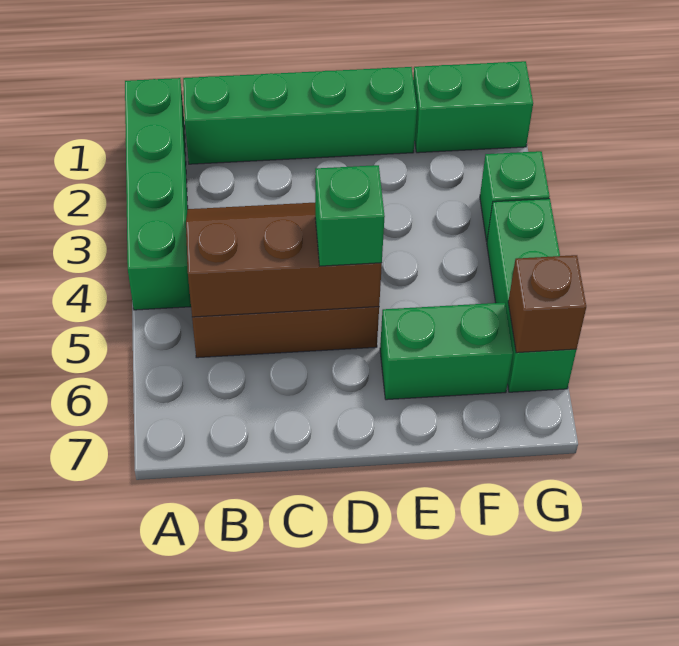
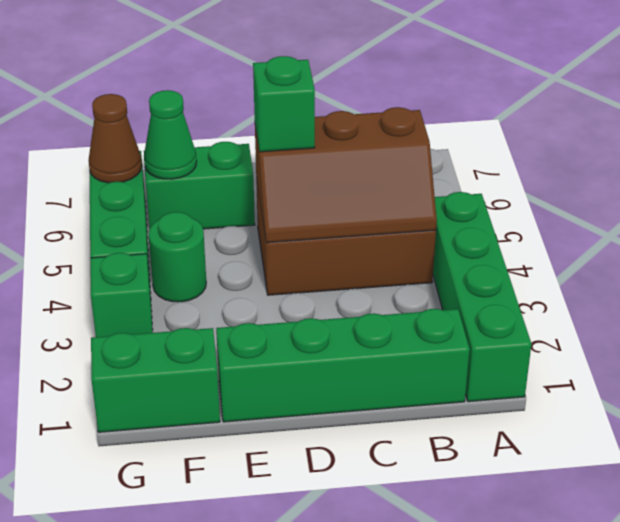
none -> green 1x1 round brick [148,212,206,302]
none -> green 1x1 cone [144,90,197,179]
brown 1x1 brick [508,255,586,353] -> brown 1x1 cone [88,94,142,183]

